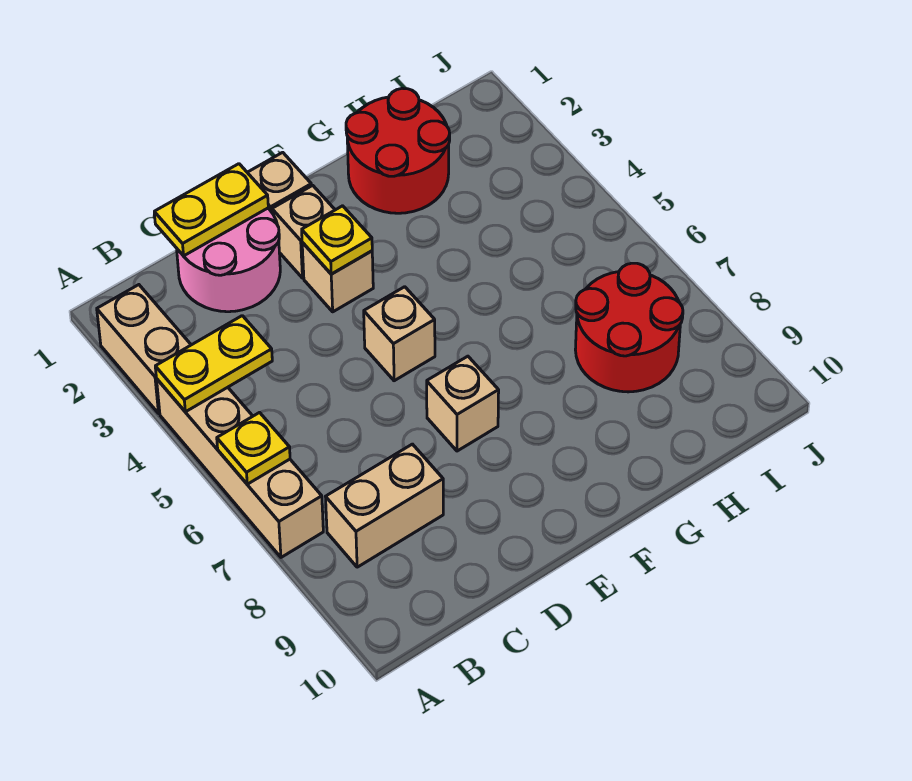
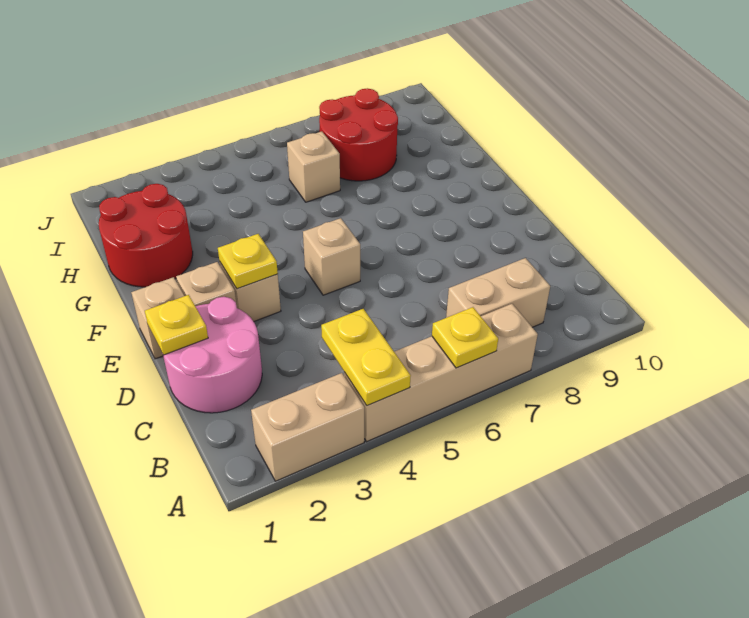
tan 1x2 brick [326,444,443,567] -> tan 1x2 brick turned to [446,258,550,327]
yellow 1x2 plate [154,164,268,256] -> yellow 1x1 plate [145,295,208,355]
tan 1x1 brick [427,356,499,451] -> tan 1x1 brick moved to [287,132,340,202]

